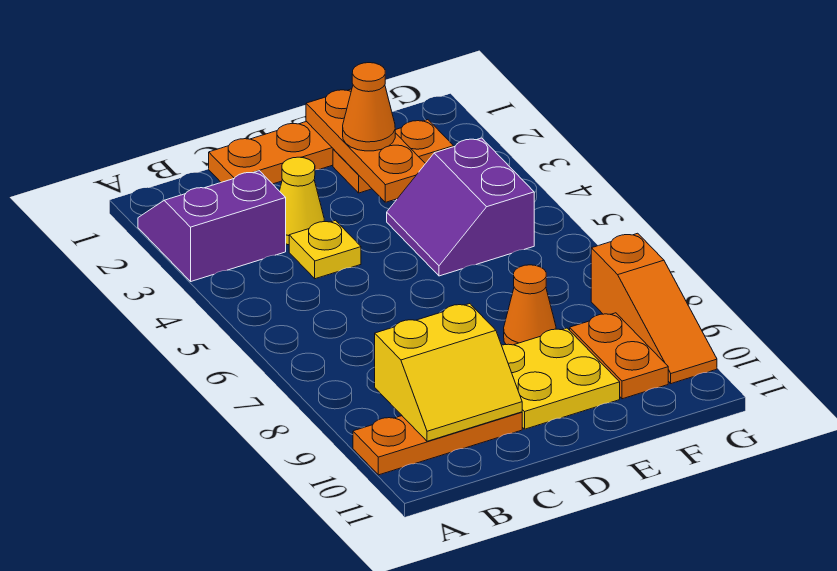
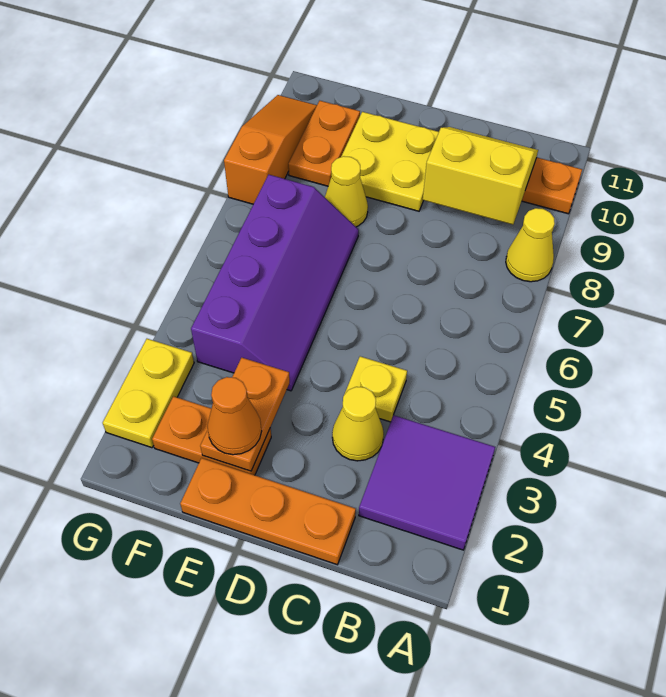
purple 2x2 slope [138,171,286,281] -> purple 2x2 tile [359,415,495,550]
none -> yellow 1x1 cone [506,208,555,282]
orange 1x3 plate [306,89,425,202] -> orange 1x2 plate [200,358,290,471]
purple 2x2 slope [387,138,534,276] -> purple 2x4 slope [191,175,359,391]
orange 1x1 cone [504,265,556,345] -> yellow 1x1 cone [325,156,368,227]
none -> yellow 1x2 plate [103,339,194,448]

